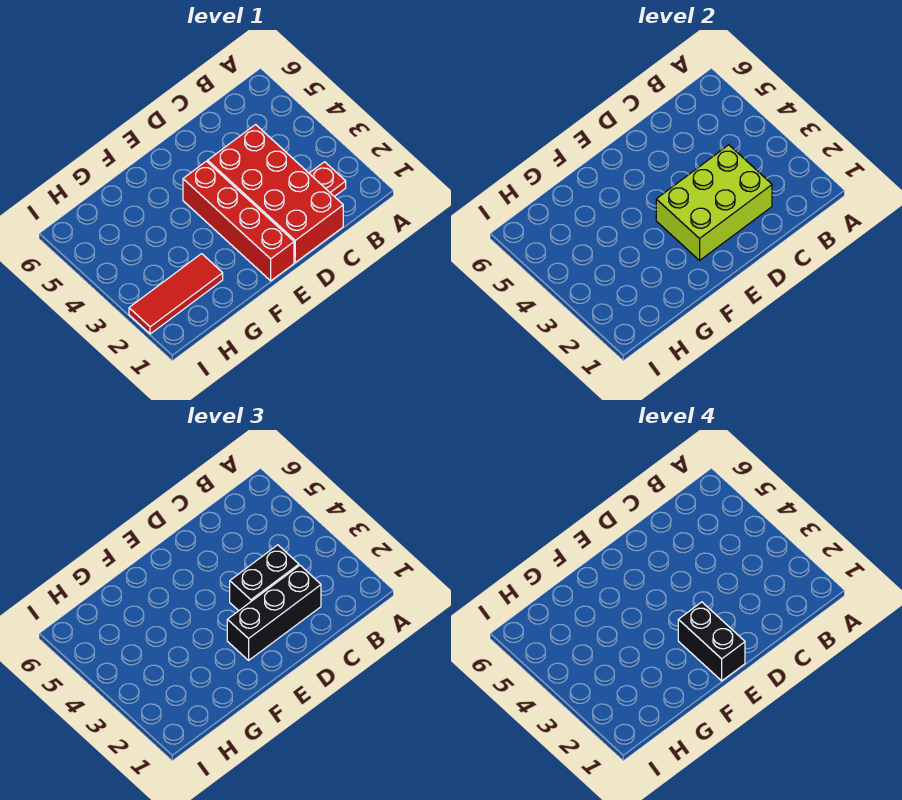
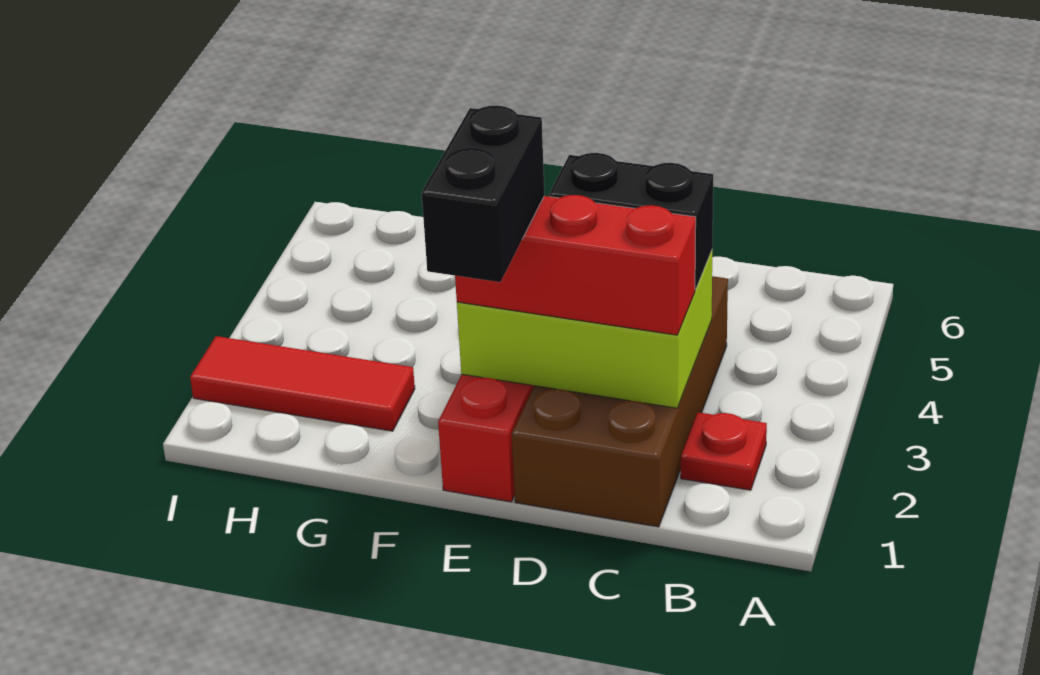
red 2x4 brick [208,125,343,262] -> brown 2x4 brick [512,276,728,527]
black 1x3 brick [227,565,321,660] -> red 1x3 brick [455,195,696,335]

